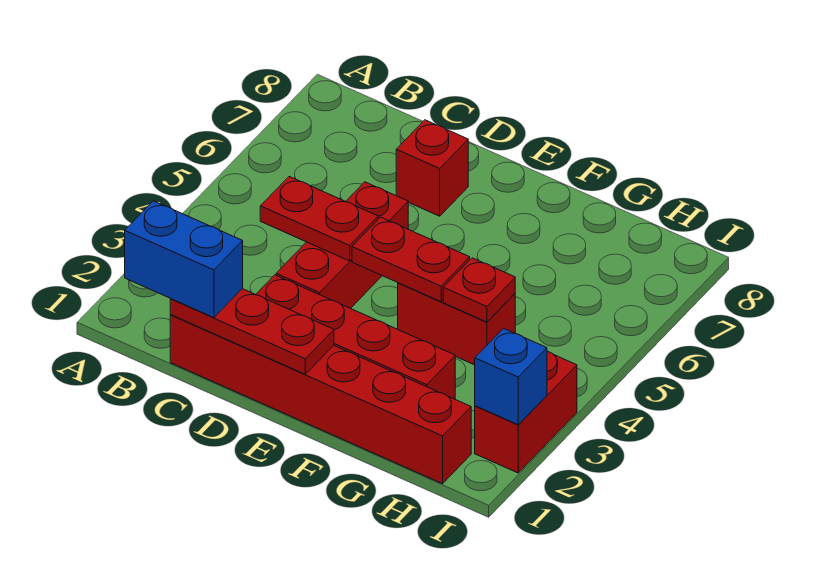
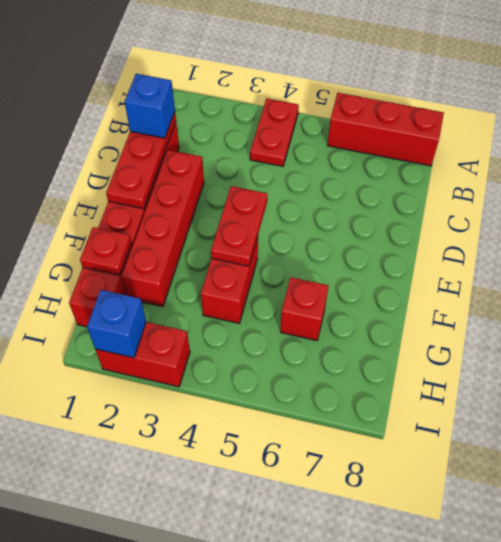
blue 1x2 brick [125,201,243,318] -> blue 1x1 brick [125,74,175,138]
red 1x2 plate [260,177,378,261] -> red 1x2 plate moved to [250,99,299,166]
red 1x3 brick [276,182,408,309] -> red 1x3 brick moved to [327,93,444,166]
red 1x1 brick [396,120,468,216] -> red 1x1 brick moved to [280,277,328,341]
red 1x1 plate [443,258,515,322] -> red 1x1 plate moved to [80,227,131,275]

